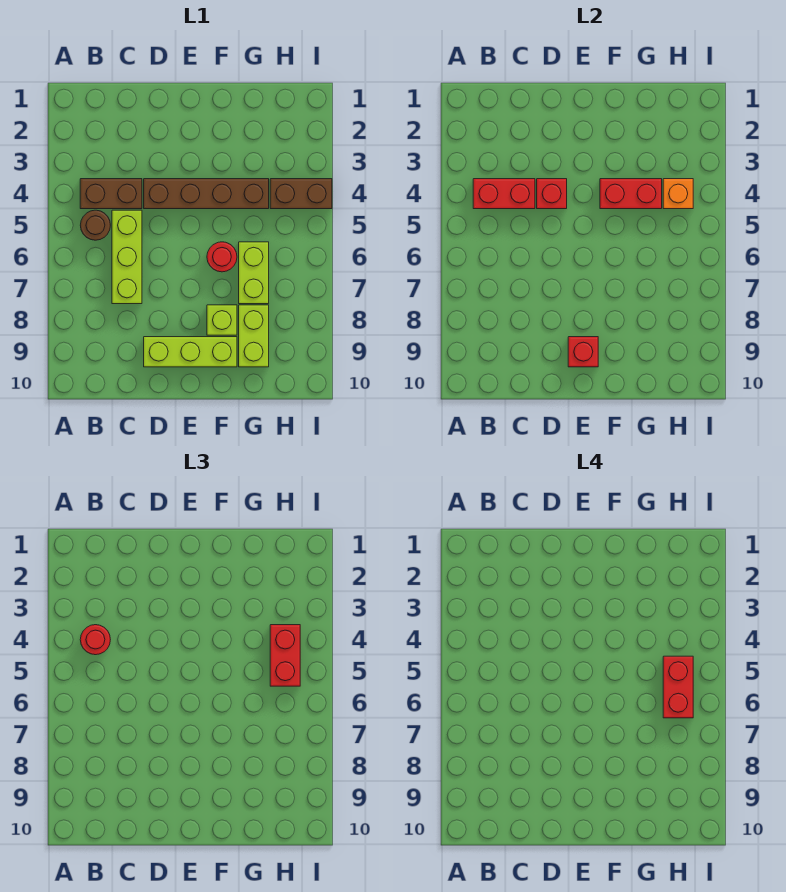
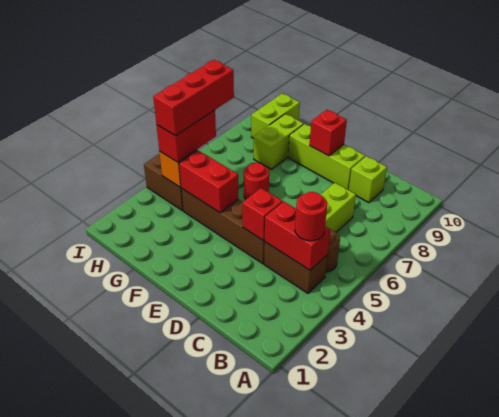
lime 1x1 brick [207,305,237,335] -> lime 1x1 brick moved to [349,156,387,203]
lime 1x2 brick [239,242,269,304] -> lime 1x2 brick moved to [251,94,300,138]
red 1x2 brick [663,656,693,718] -> red 1x3 brick [153,60,234,136]

